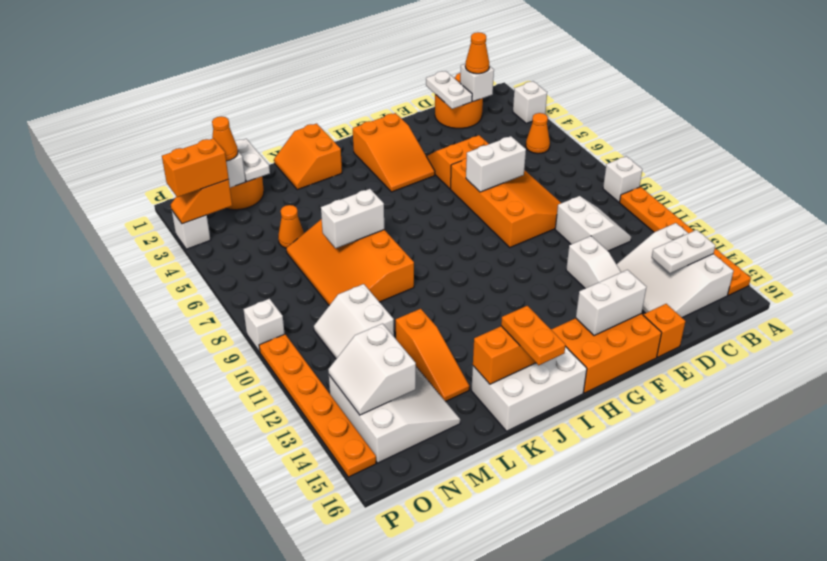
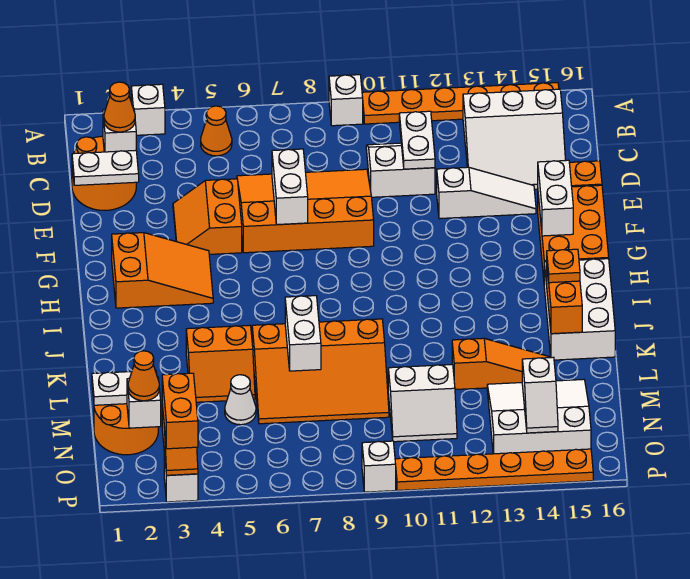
white 1x2 plate [652,230,715,273] -> white 1x2 plate moved to [399,111,435,169]
orange 2x2 slope [274,123,342,190] -> orange 2x2 slope moved to [186,325,255,402]
orange 1x2 plate [501,306,565,365] -> orange 1x1 plate [547,249,580,283]
orange 1x1 cone [278,205,304,248] -> white 1x1 cone [225,375,256,425]
white 2x2 slope [328,323,416,415] -> white 1x2 slope [522,357,558,433]

